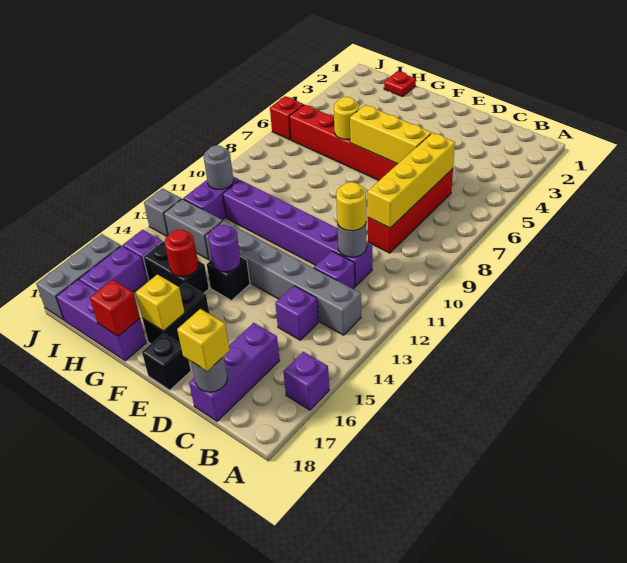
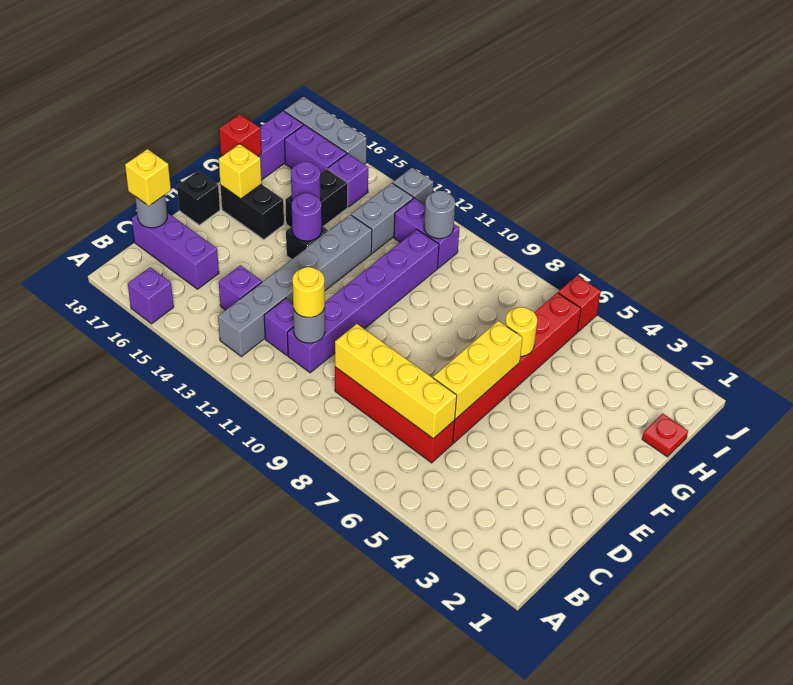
red 1x1 round brick [165,229,198,277] -> purple 1x1 round brick [291,162,321,201]

